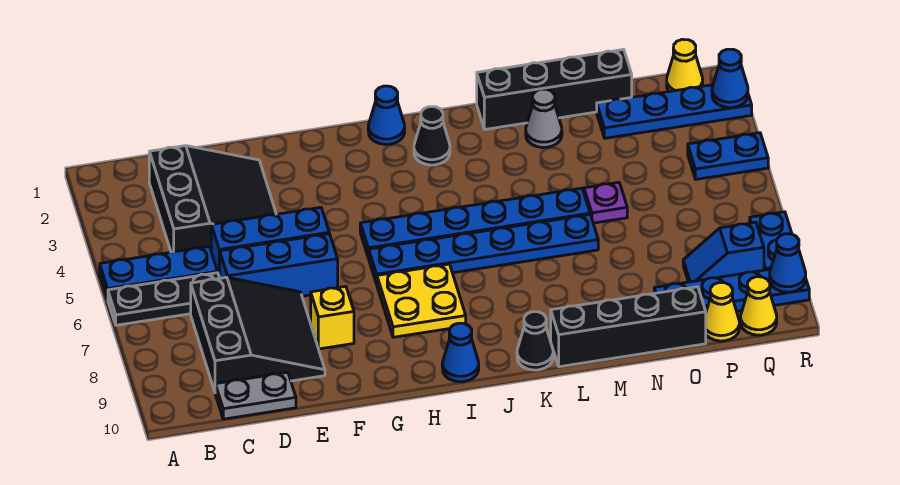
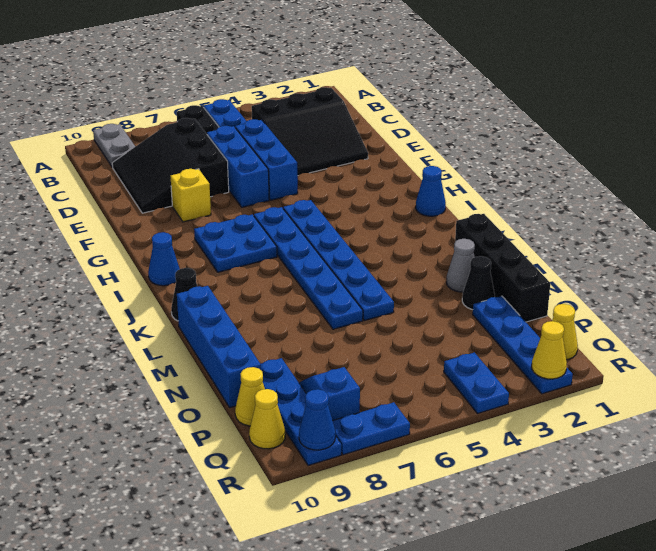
black 3x3 slope [191,277,325,391] -> black 3x3 slope turned to [112,118,229,213]
grey 1x2 plate [215,372,296,419] -> grey 1x2 plate moved to [93,124,135,167]
yellow 2x2 plate [377,264,466,337] -> blue 2x2 plate [194,214,277,272]
black 1x1 cone [414,107,450,165] -> black 1x1 cone moved to [462,256,495,310]
black 1x4 brick [551,287,706,367] -> blue 1x4 brick [177,286,261,408]
purple 1x1 plate [584,182,627,223] -> none
blue 1x1 cone [712,49,748,108] -> yellow 1x1 cone [532,321,567,379]

